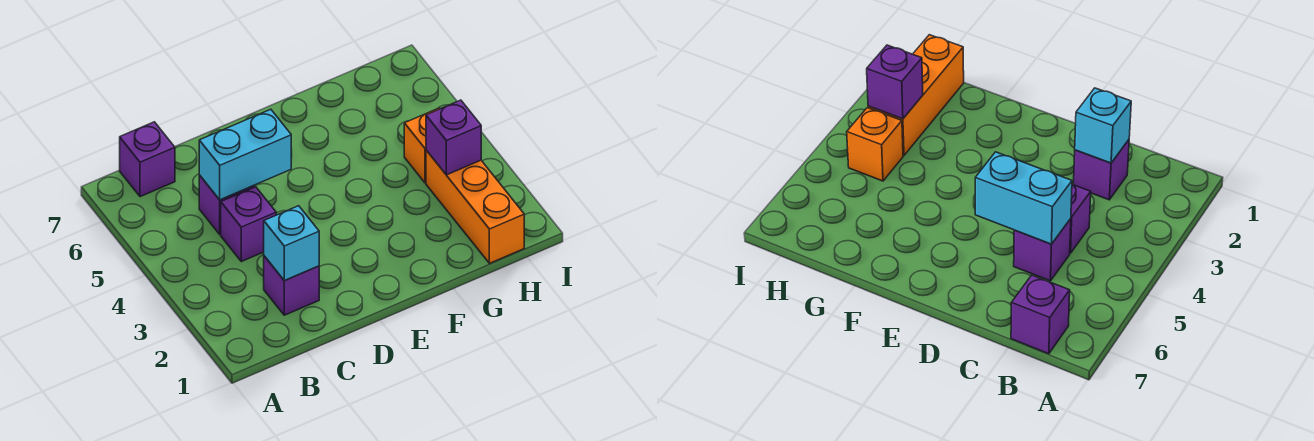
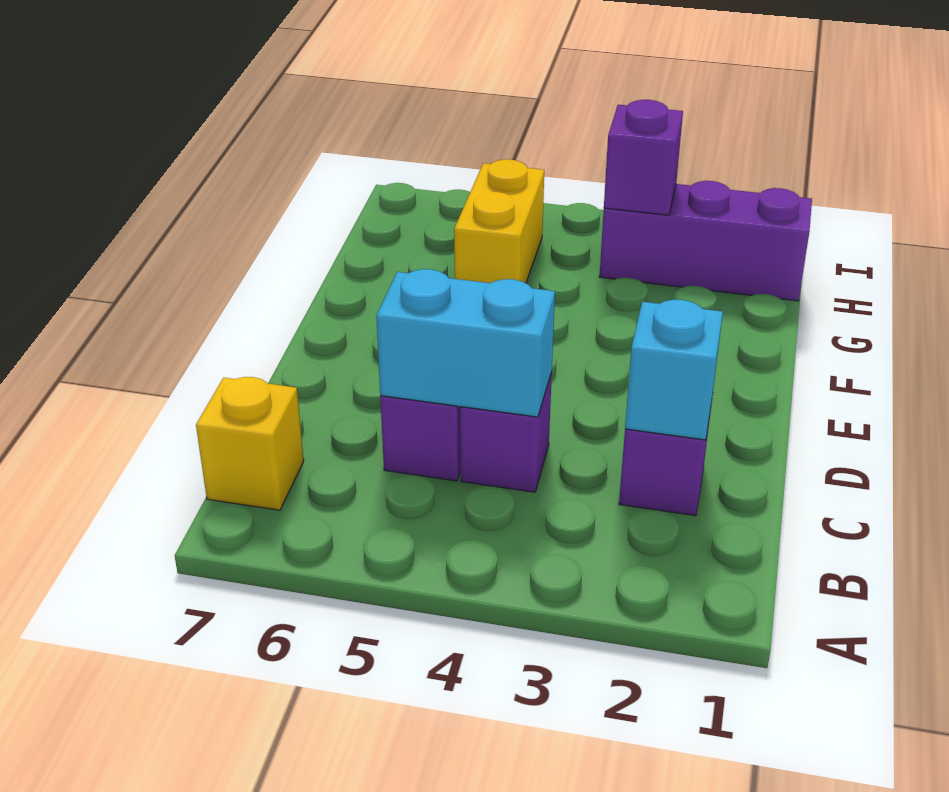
purple 1x1 brick [120,122,175,197] -> yellow 1x1 brick [196,377,304,510]
cyan 1x2 brick [199,109,291,200] -> cyan 1x2 brick turned to [376,269,555,417]
none -> yellow 1x2 brick [454,159,544,283]
orange 1x3 brick [426,150,524,263] -> purple 1x3 brick [600,181,812,301]
orange 1x1 brick [404,108,440,183] -> none

